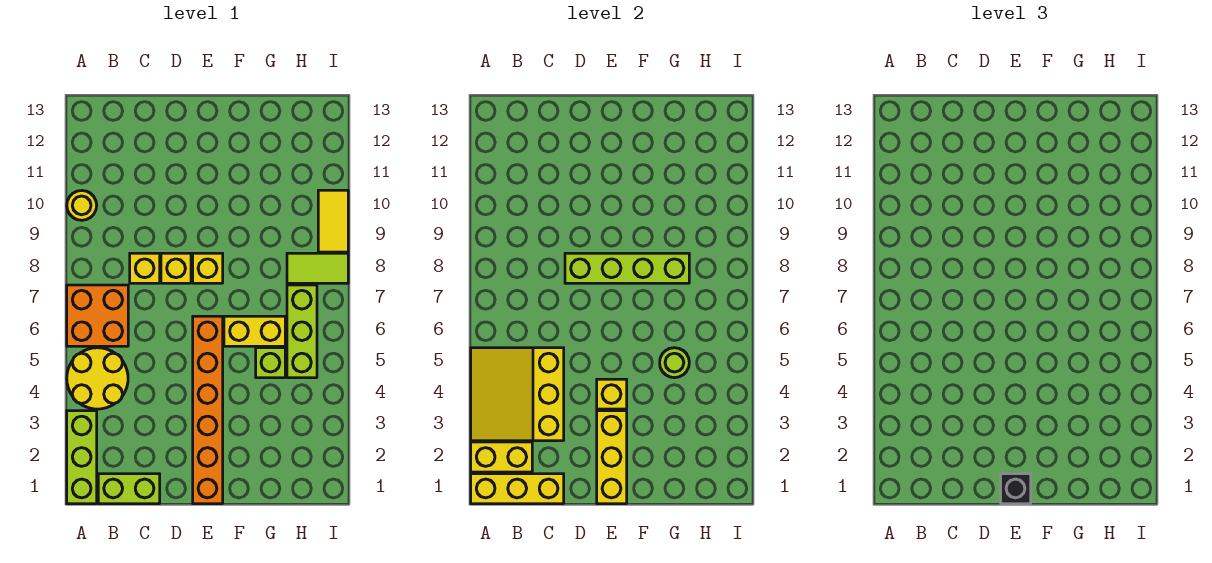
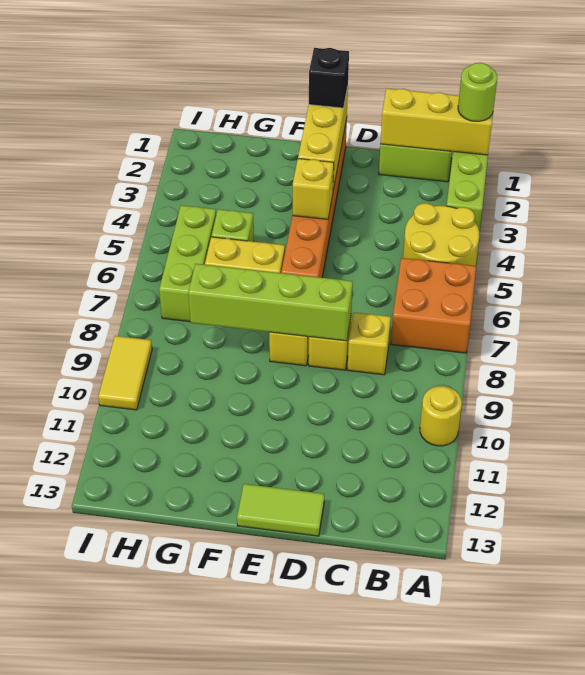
yellow 1x2 brick [471,442,532,472] -> none
yellow 3x3 slope [471,348,564,441] -> none
lime 1x1 round brick [660,348,689,378] -> lime 1x1 round brick moved to [458,63,497,121]
lime 1x2 tile [287,253,348,283] -> lime 1x2 tile moved to [237,484,324,536]

